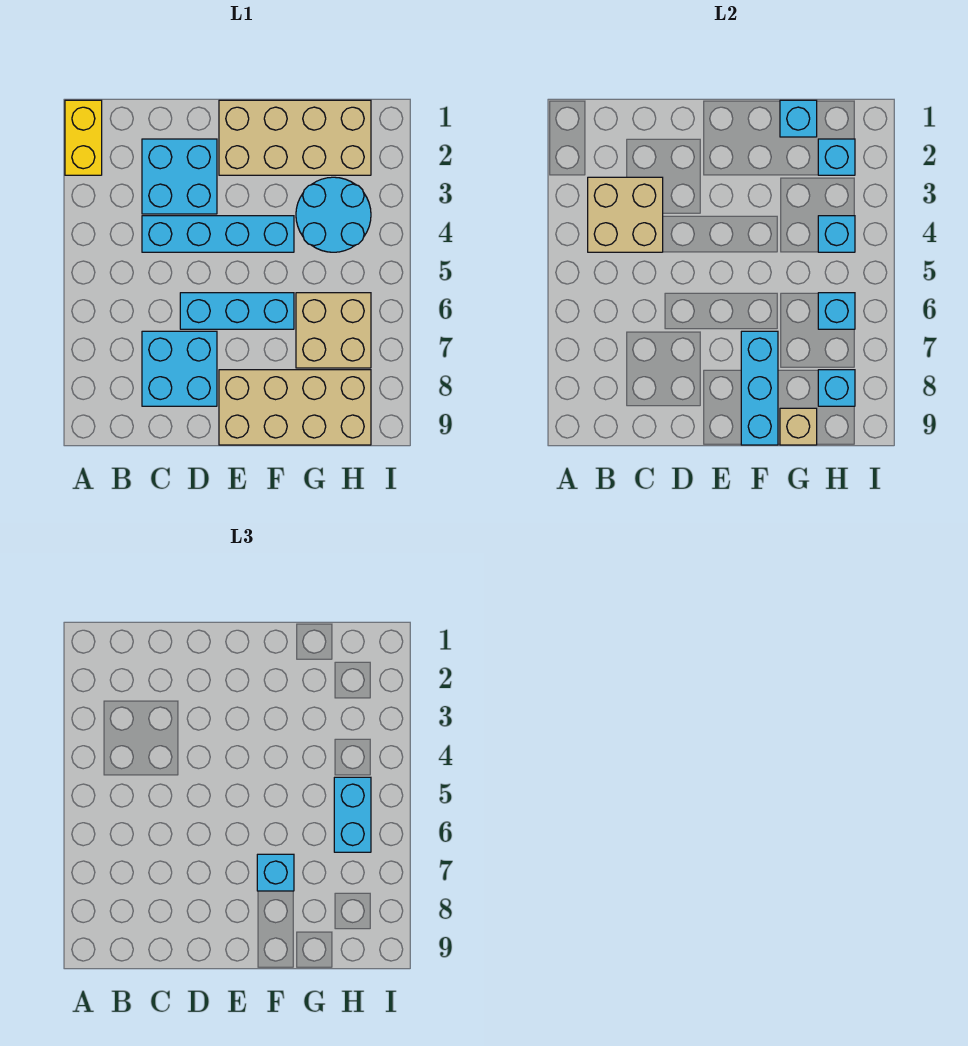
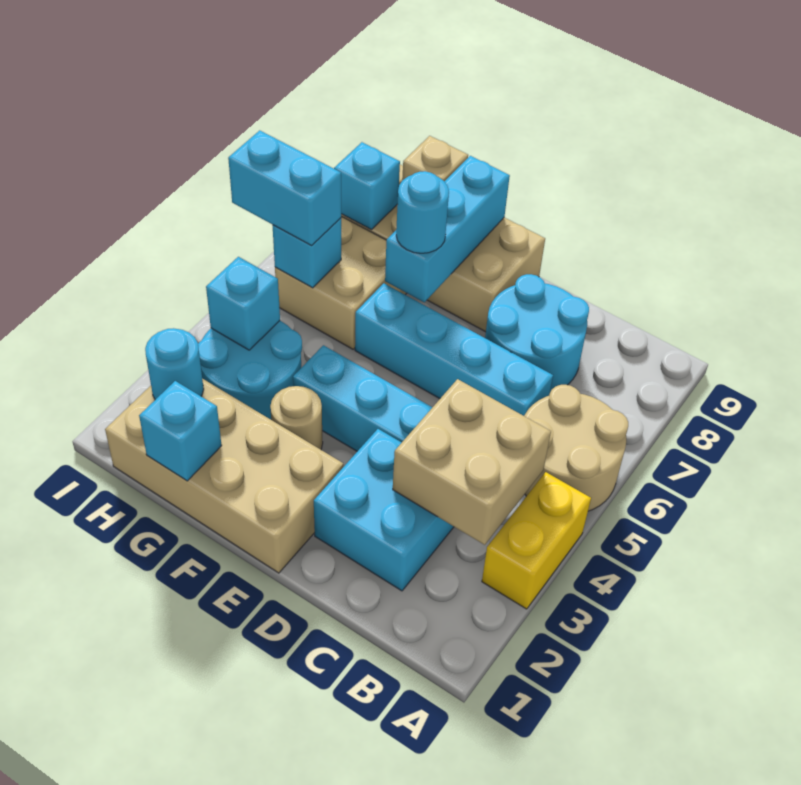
yellow 1x2 brick [65,100,102,175] -> yellow 1x2 brick moved to [482,472,591,609]
none -> tan 2x2 round brick [524,385,628,511]
cyan 2x2 brick [142,331,217,406] -> cyan 2x2 round brick [485,274,589,392]
cyan 1x3 brick [180,293,294,329] -> cyan 1x4 brick [355,283,553,416]
none -> tan 1x1 round brick [270,386,323,450]
cyan 1x1 brick [257,854,294,891] -> cyan 1x1 round brick [396,171,449,253]
cyan 1x1 brick [818,139,855,175] -> cyan 1x1 round brick [145,328,204,400]
cyan 1x2 brick [334,777,371,852] -> cyan 1x2 brick turned to [228,130,341,245]

